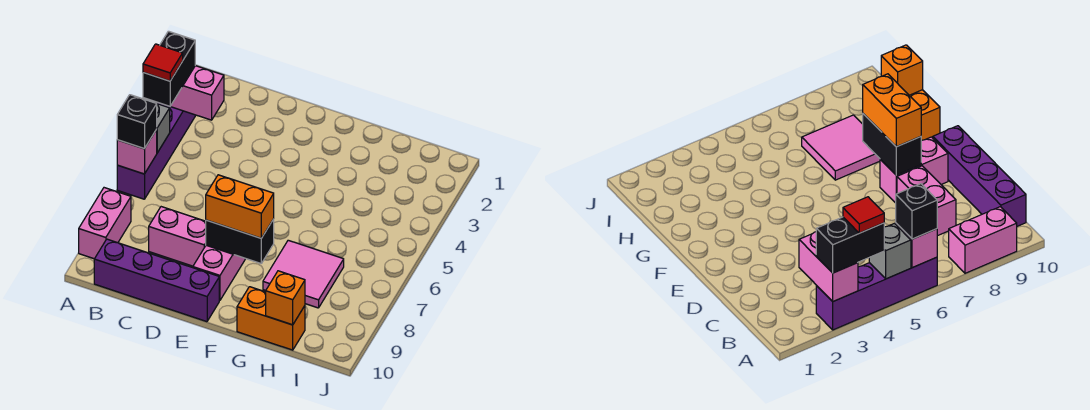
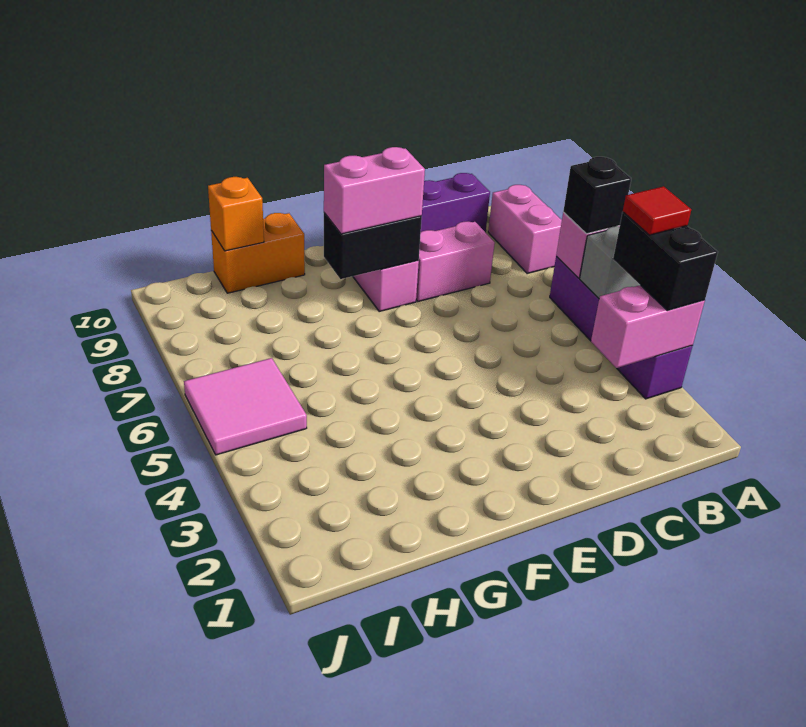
orange 1x2 brick [206,175,274,238] -> pink 1x2 brick [324,147,425,234]
pink 2x2 tile [263,240,344,308] -> pink 2x2 tile moved to [184,358,307,455]

